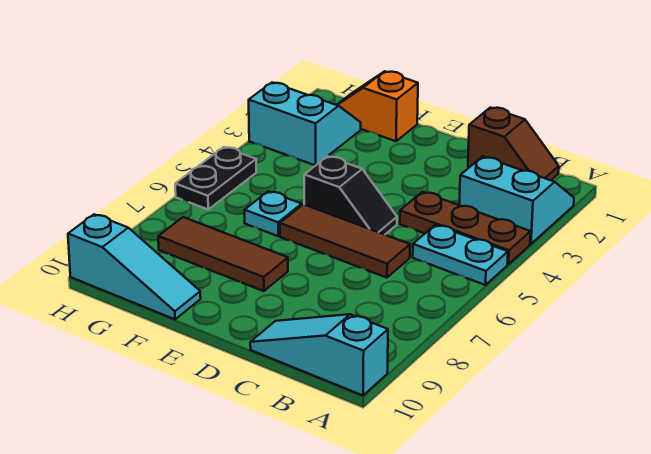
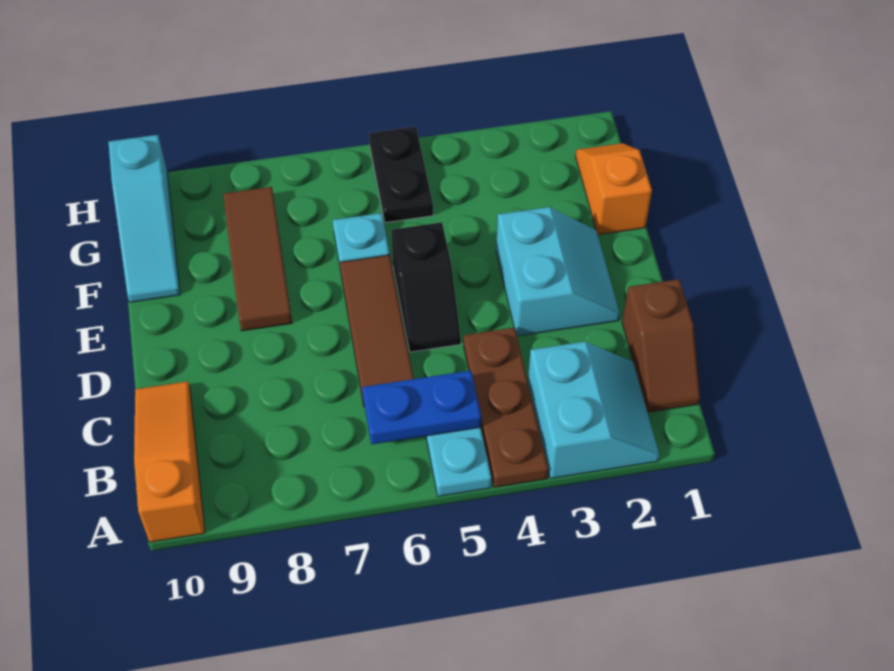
cyan 1x3 slope [250,314,388,395] -> orange 1x3 slope [134,381,205,542]
none -> blue 1x2 plate [362,371,481,444]
cyan 2x2 slope [249,83,361,166] -> cyan 2x2 slope moved to [496,207,620,336]
black 1x2 plate [175,147,256,209] -> black 1x2 plate turned to [369,127,433,223]

